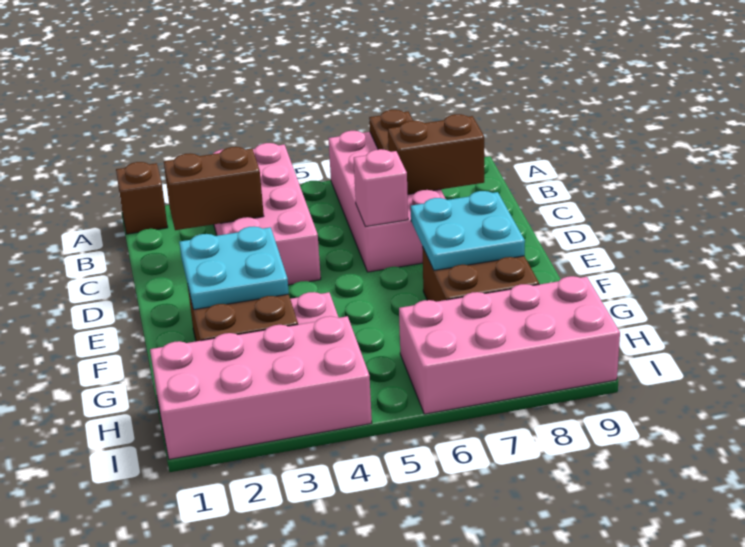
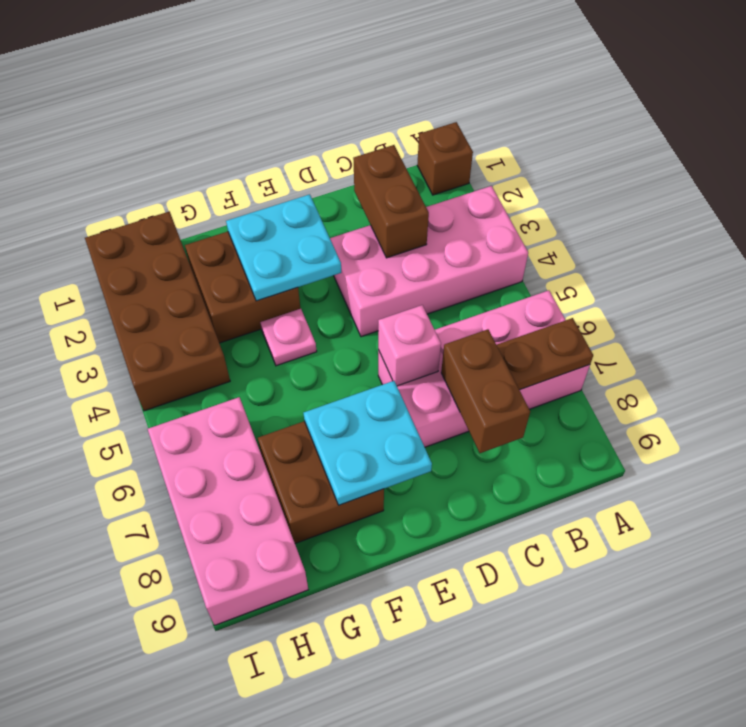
pink 2x4 brick [150,316,372,459] -> brown 2x4 brick [85,211,230,411]

